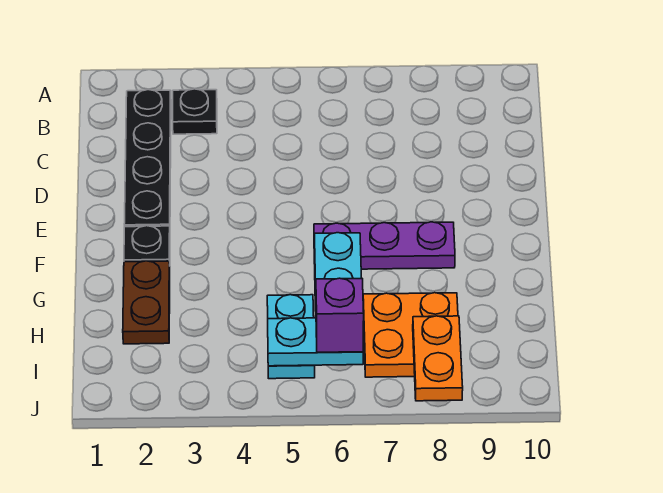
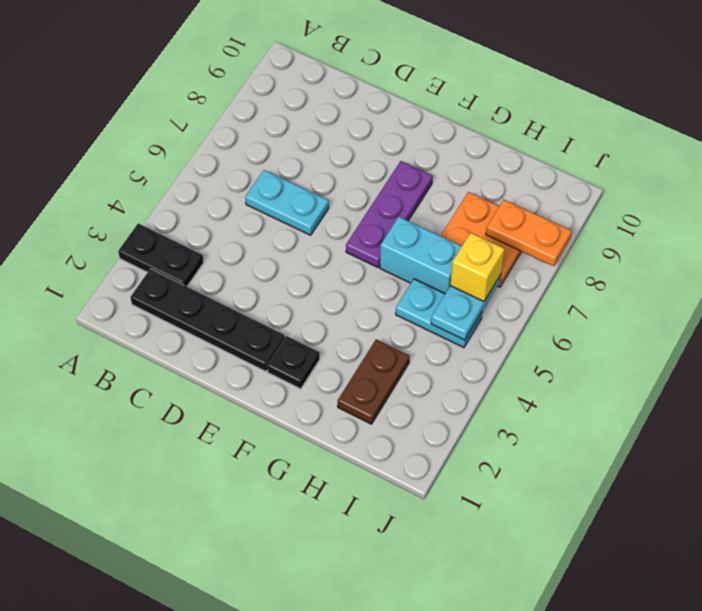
black 1x1 plate [173,89,217,134] -> black 1x2 plate [118,223,204,286]
none -> cyan 1x2 plate [245,170,329,235]
brown 1x2 plate [123,261,170,344] -> brown 1x2 plate turned to [338,340,410,424]
purple 1x1 brick [316,278,364,352] -> yellow 1x1 brick [450,233,505,301]

